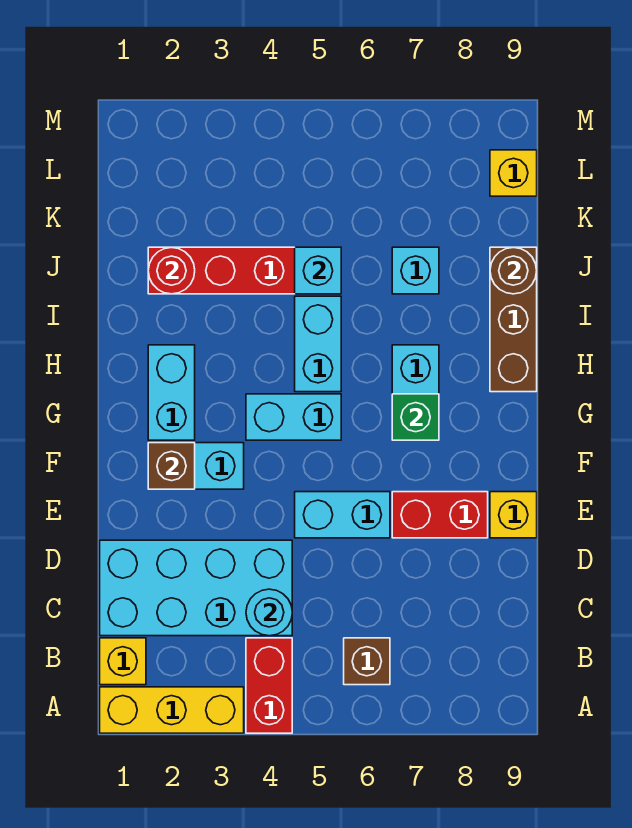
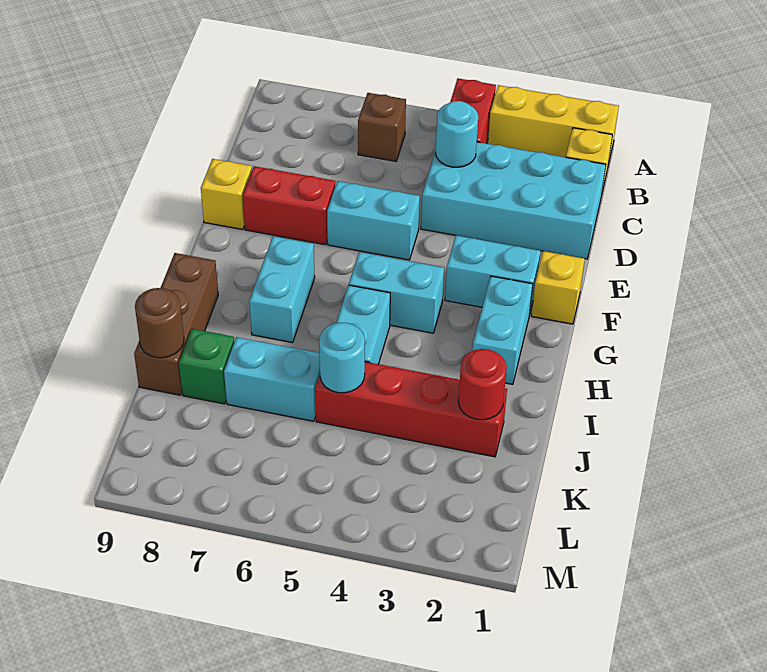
brown 1x1 brick [148,443,195,489] -> none
green 1x1 brick [392,394,439,440] -> green 1x1 brick moved to [179,329,235,404]
cyan 1x1 brick [295,247,341,294] -> cyan 1x1 round brick [319,322,365,393]
cyan 1x1 brick [392,247,439,294] -> cyan 1x2 brick [224,337,320,421]
yellow 1x1 brick [490,150,537,196] -> yellow 1x1 brick moved to [532,251,585,324]

